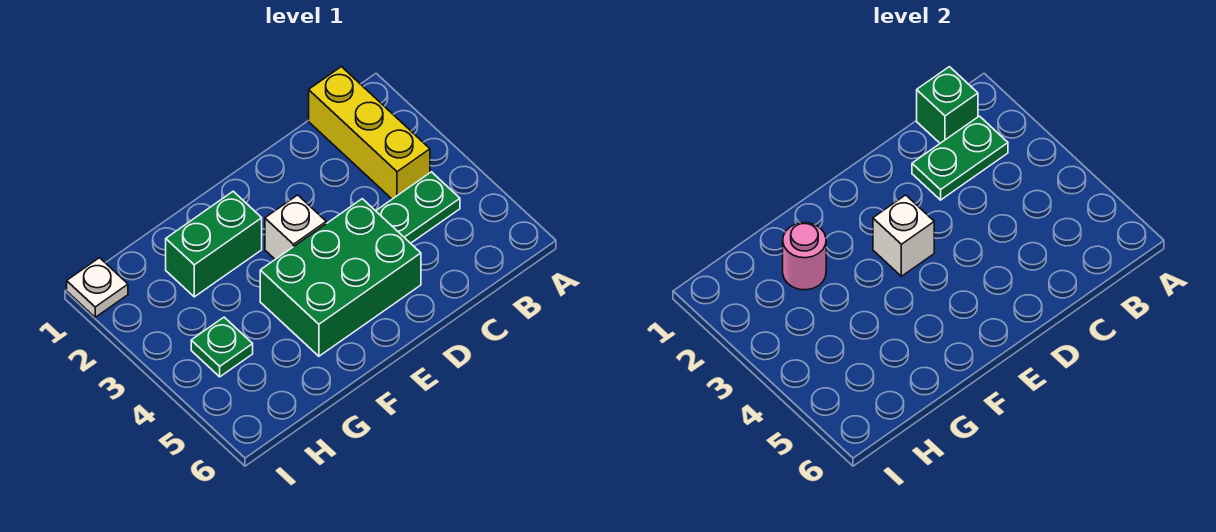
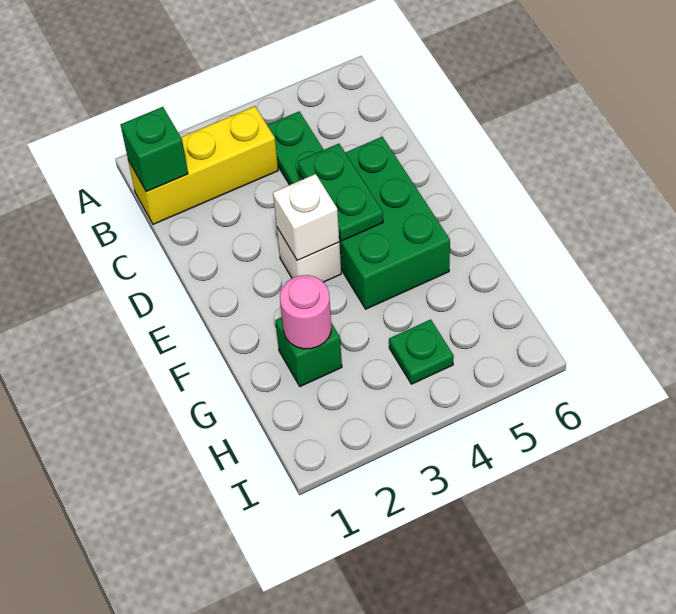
green 1x2 plate [912,116,1008,200] -> green 1x2 plate moved to [298,144,383,241]
green 1x2 brick [166,191,262,297] -> green 1x1 brick [275,317,342,387]
white 1x1 plate [67,258,128,317] -> none

